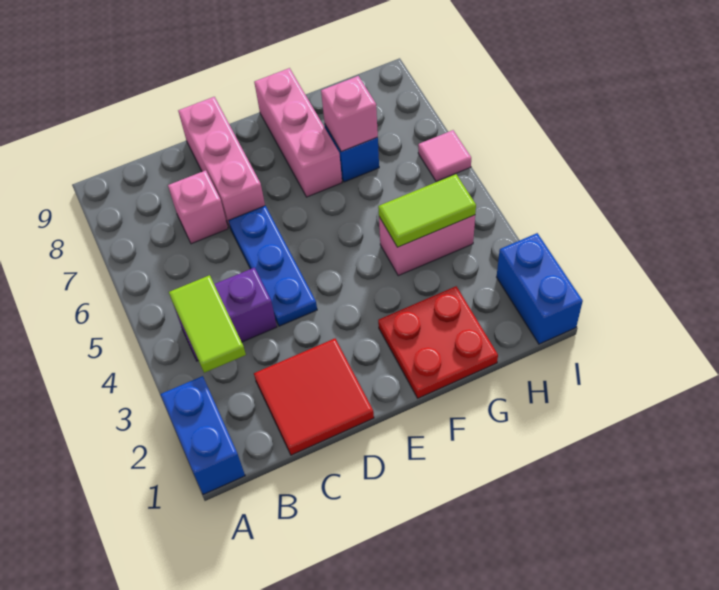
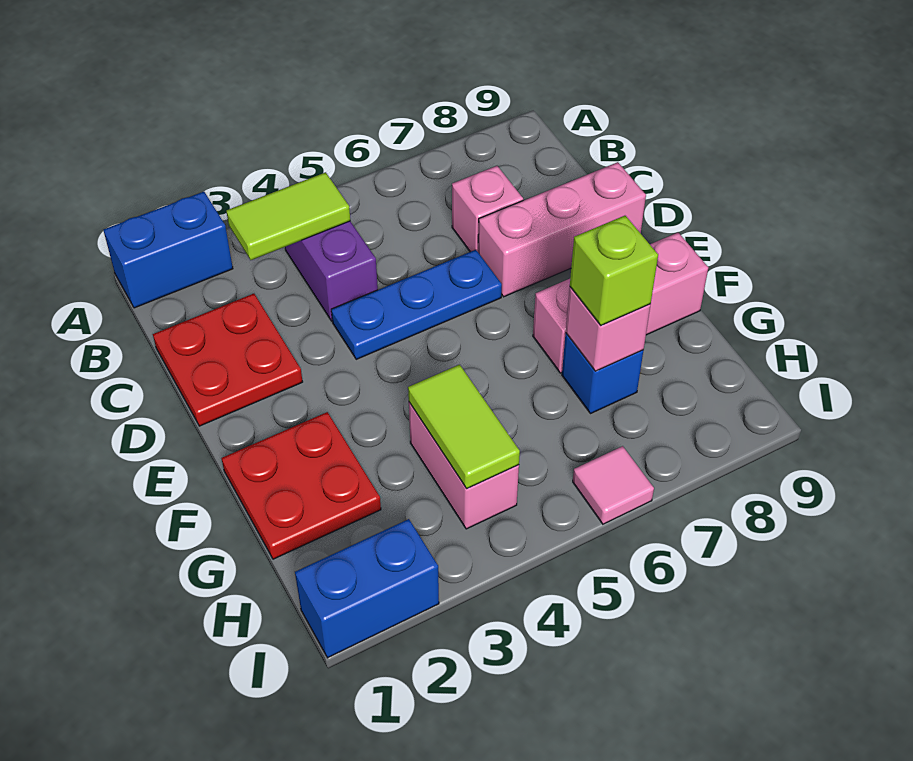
red 2x2 tile [254,339,374,455] -> red 2x2 plate [153,294,303,426]
none -> lime 1x1 brick [570,216,658,325]

